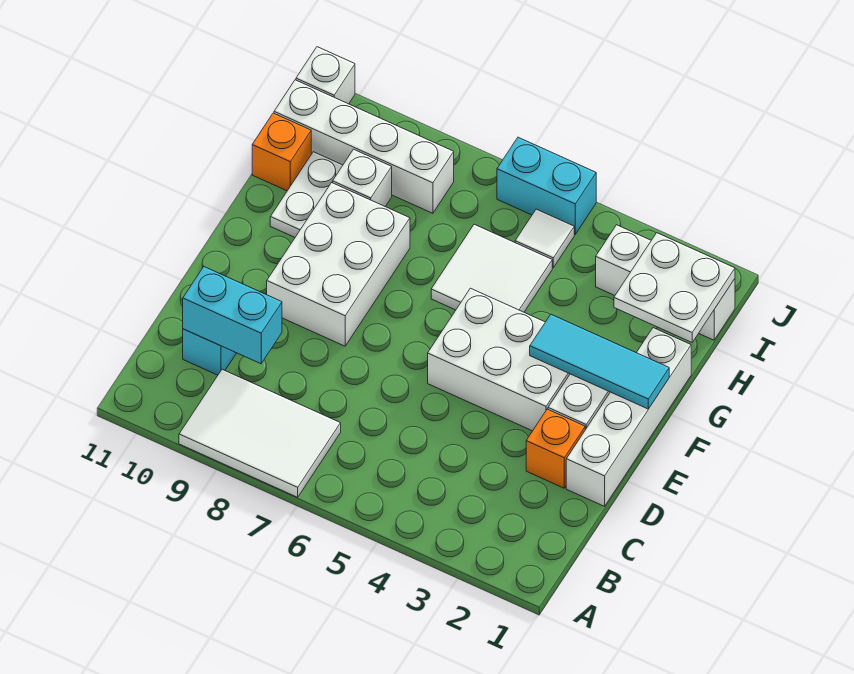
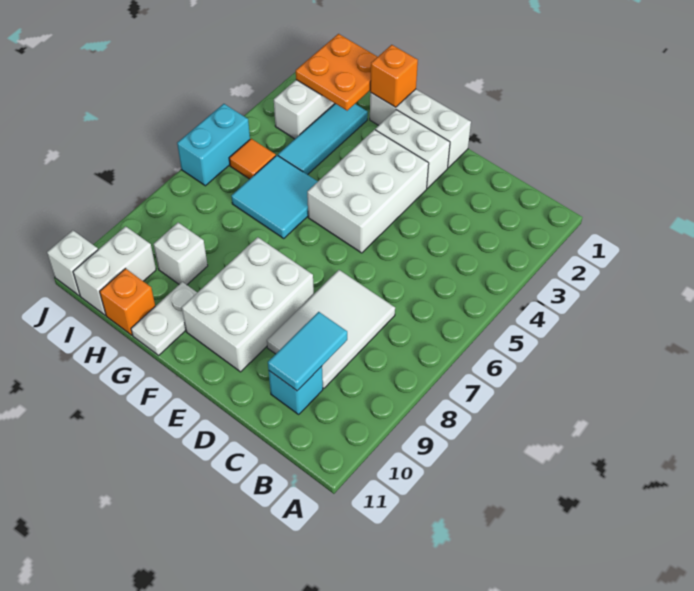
white 2x3 tile [179,369,341,497] -> white 2x3 tile moved to [267,270,395,388]
cyan 1x2 brick [183,267,282,364] -> cyan 1x2 tile [268,312,347,391]
white 1x4 brick [566,328,691,506] -> white 1x3 brick [370,89,471,168]
orange 1x1 brick [526,409,585,488] -> orange 1x1 brick moved to [370,45,418,107]
white 2x3 brick [267,183,410,346] -> white 2x3 brick turned to [182,237,314,372]
cyan 1x3 tile [530,314,669,409] -> cyan 1x3 tile moved to [278,104,368,175]
white 2x2 tile [431,224,552,312] -> cyan 2x2 tile [231,155,318,238]
white 1x2 plate [270,152,343,237] -> white 1x2 plate turned to [131,282,197,355]
white 2x2 plate [614,233,735,342] -> orange 2x2 plate [296,34,377,111]
white 1x1 tile [515,209,574,268] -> orange 1x1 tile [229,139,276,179]
white 1x4 brick [274,80,454,213] -> white 1x2 brick [73,226,156,315]

